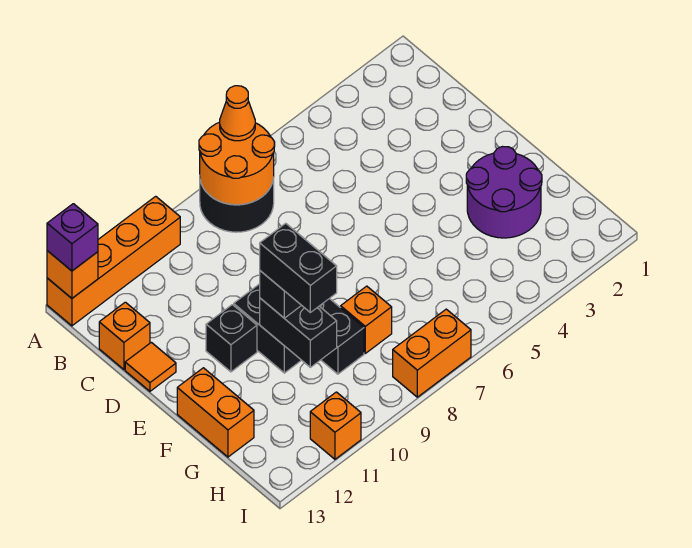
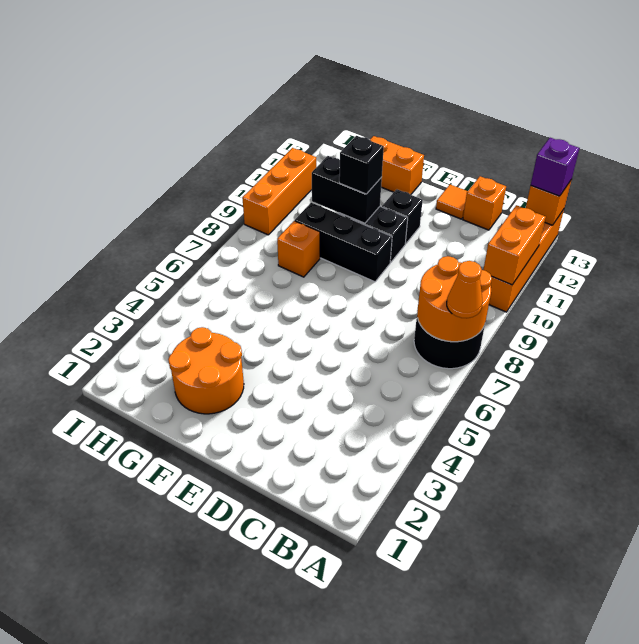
purple 2x2 round brick [466,147,542,238] -> orange 2x2 round brick [168,327,244,414]
black 1x2 brick [260,223,337,312] -> none
orange 1x2 brick [393,309,471,397] -> orange 1x2 brick moved to [483,205,546,285]
orange 1x1 brick [310,392,361,459] -> orange 1x3 brick [242,148,316,235]

